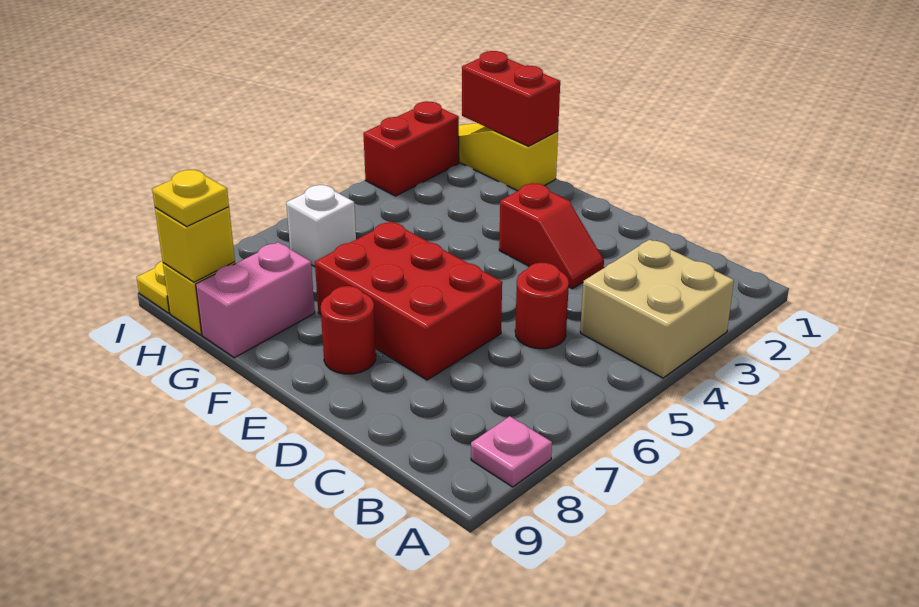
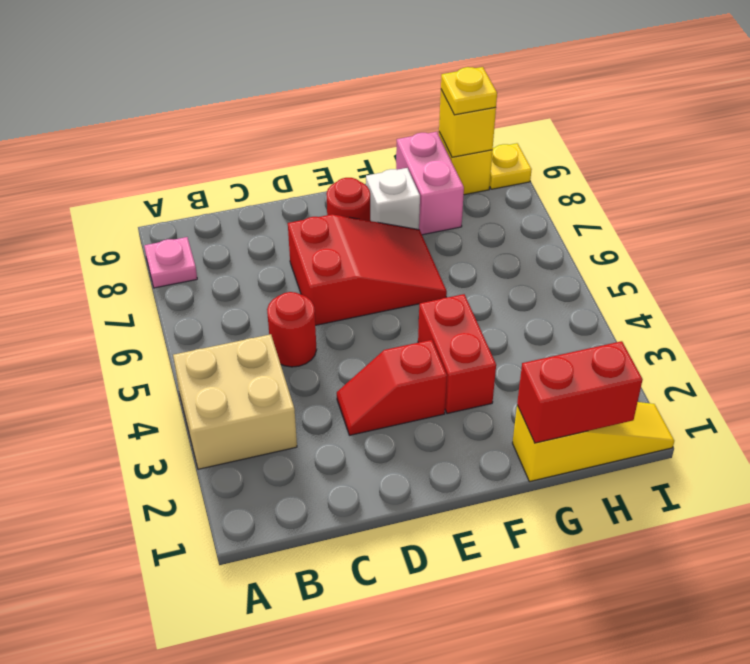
red 2x3 brick [315,222,502,380] -> red 2x3 slope [288,214,447,325]
white 1x1 brick [286,185,356,267] -> white 1x1 brick moved to [366,168,420,230]
red 1x2 brick [363,101,459,196] -> red 1x2 brick moved to [418,294,496,414]

